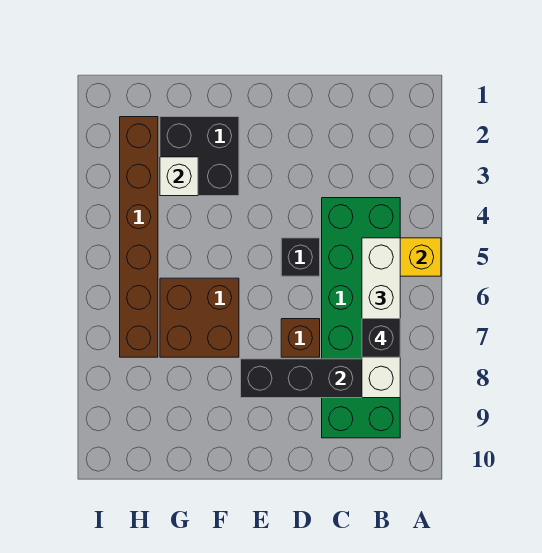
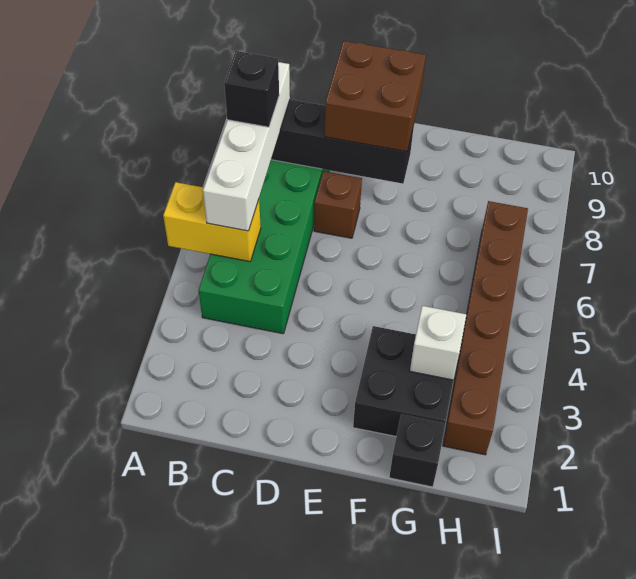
black 1x1 brick [281,238,320,276] -> black 1x1 brick moved to [389,414,445,487]
brown 2x2 brick [160,278,239,357] -> brown 2x2 brick moved to [324,41,426,152]

